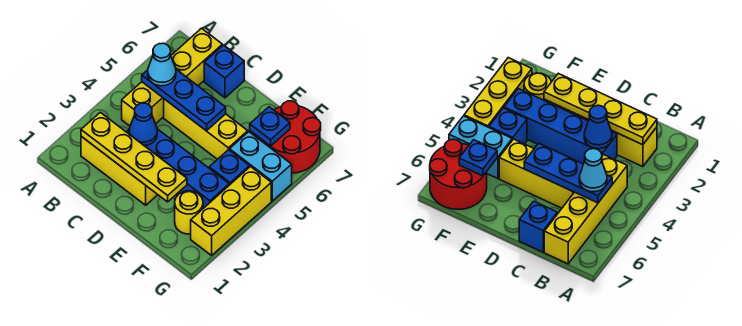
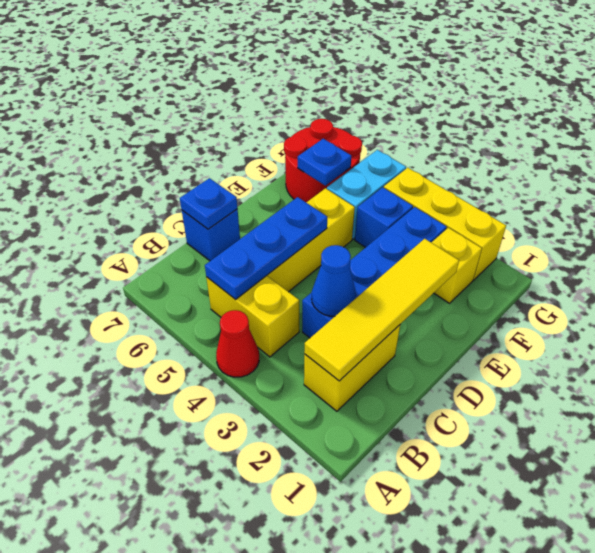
none -> red 1x1 cone [216,310,259,377]
yellow 1x3 brick [81,136,158,205] -> yellow 1x2 brick [304,325,400,411]
yellow 1x4 plate [81,112,187,202] -> yellow 1x4 tile [304,239,459,381]
yellow 1x4 brick [122,28,222,126] -> yellow 1x2 brick [206,276,299,357]
cyan 1x1 cone [148,43,176,86] -> none
none -> blue 1x1 plate [180,178,237,229]
yellow 1x1 round brick [175,191,203,234] -> yellow 1x1 brick [431,228,482,303]

